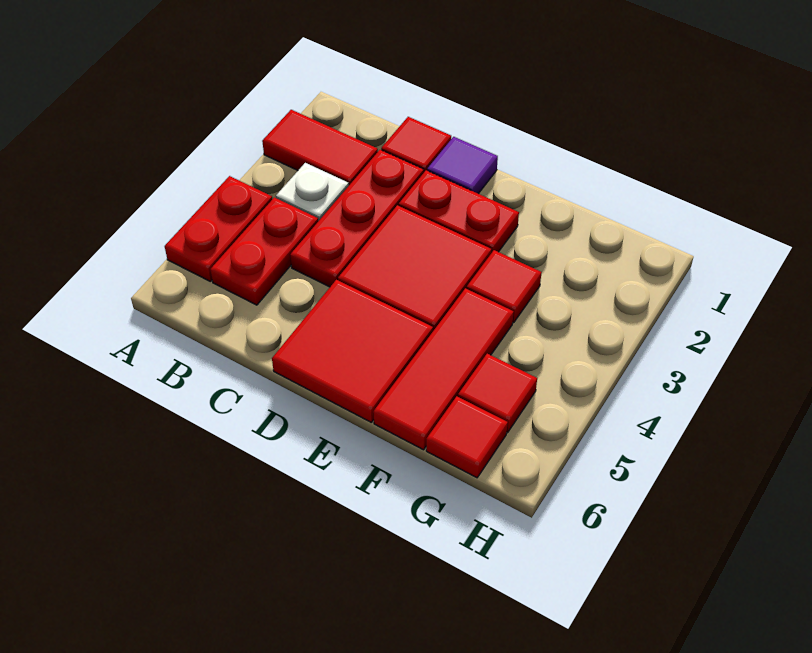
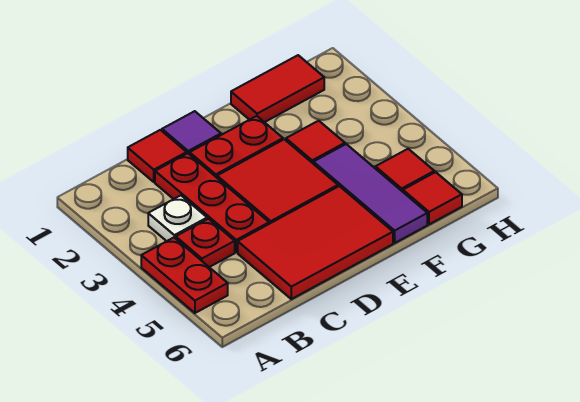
red 1x2 tile [262,110,378,185] -> red 1x2 tile moved to [231,55,324,122]
red 1x2 plate [210,197,318,305] -> red 1x1 plate [176,219,235,267]
red 2x2 tile [272,280,433,422] -> red 2x3 tile [238,186,393,299]
red 1x3 tile [373,288,514,450] -> purple 1x3 tile [313,144,427,243]

